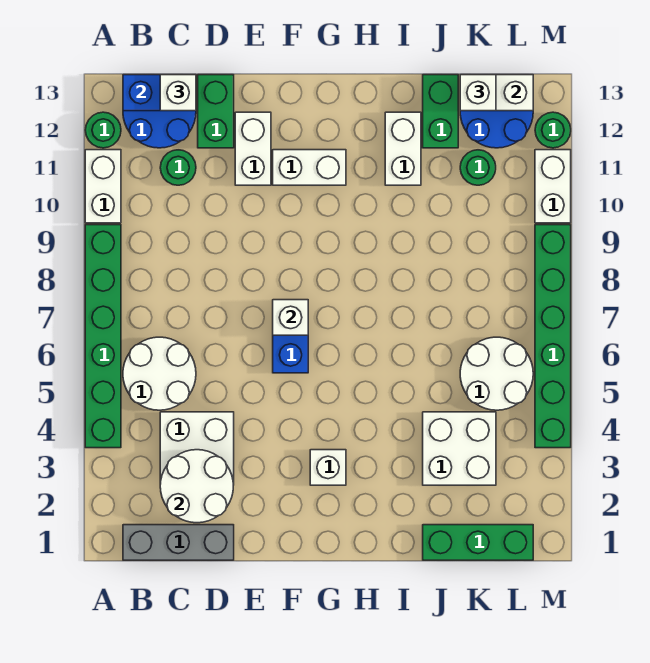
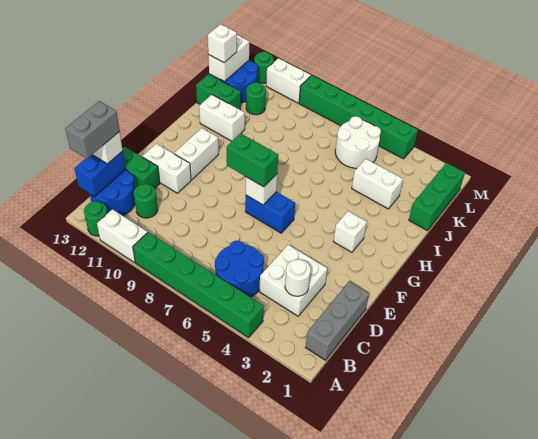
white 2x2 round brick [123,337,196,410] -> blue 2x2 round brick [215,241,264,297]
none -> grey 1x2 brick [66,101,120,159]
white 2x2 round brick [160,450,233,523] -> white 1x1 round brick [285,259,311,296]
none -> green 1x2 brick [227,133,278,187]
white 2x2 brick [423,412,496,485] -> white 1x2 brick [352,159,403,209]

